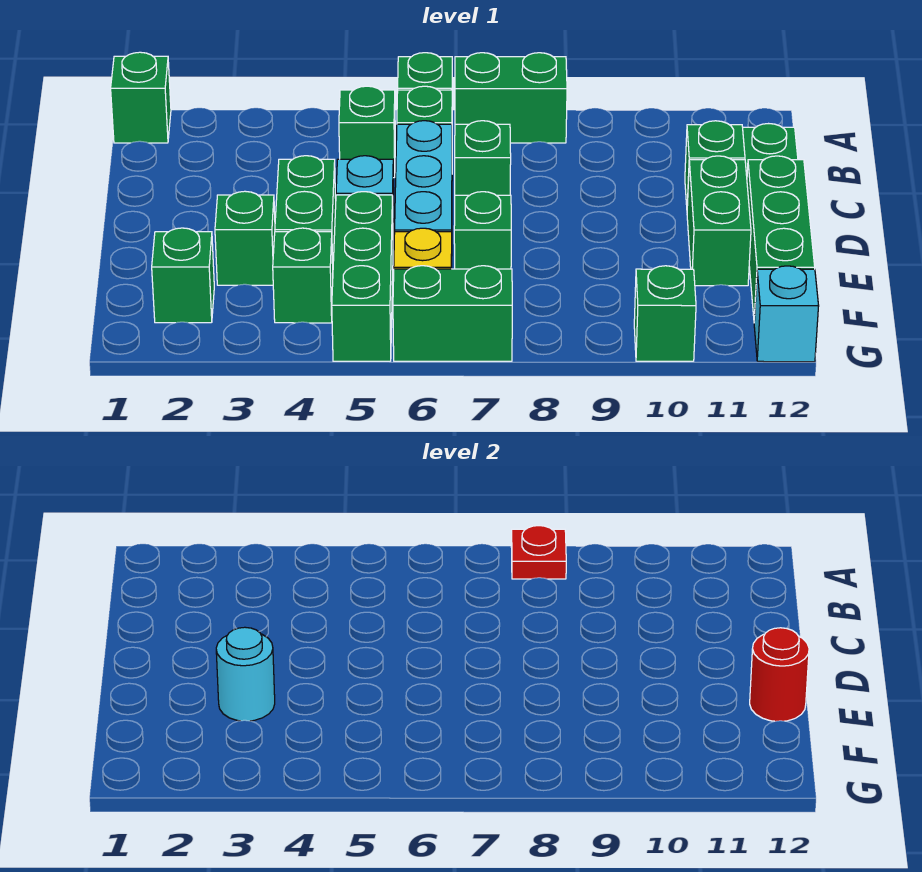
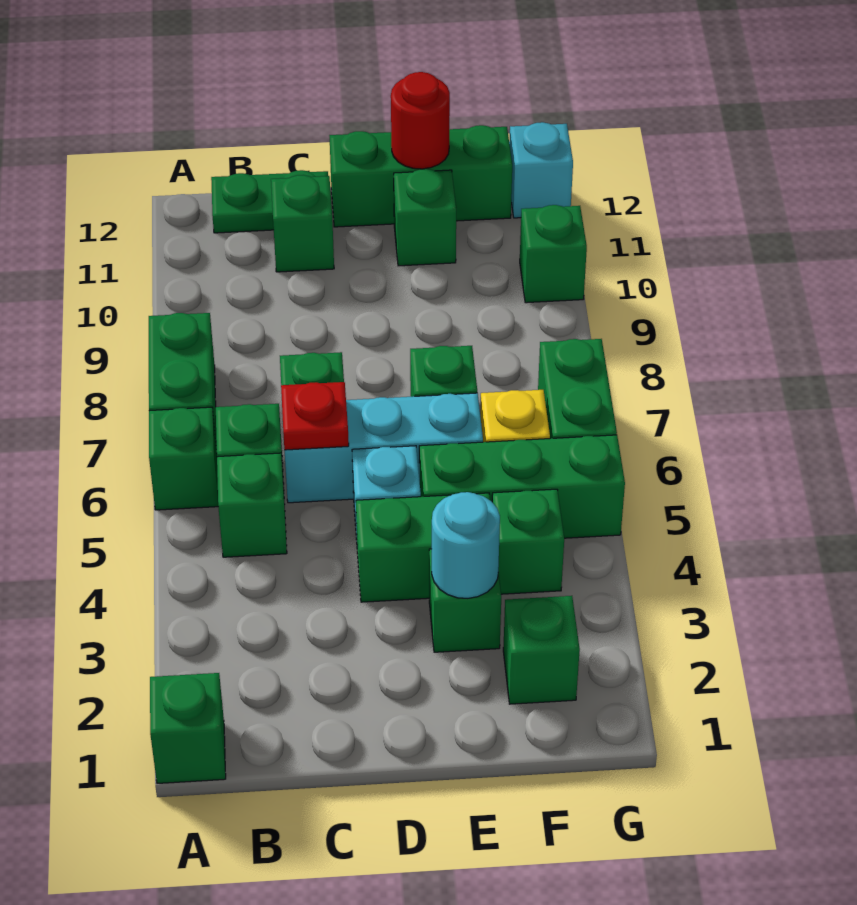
red 1x1 plate [511,526,566,579] -> red 1x1 plate moved to [281,382,349,450]
green 1x2 brick [687,156,751,286] -> green 1x1 brick [394,169,456,266]

